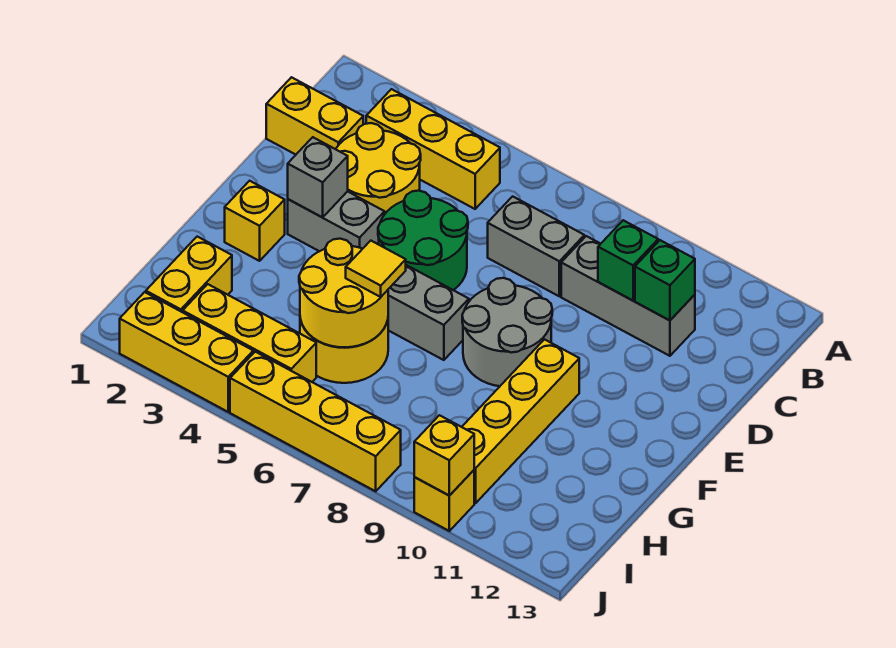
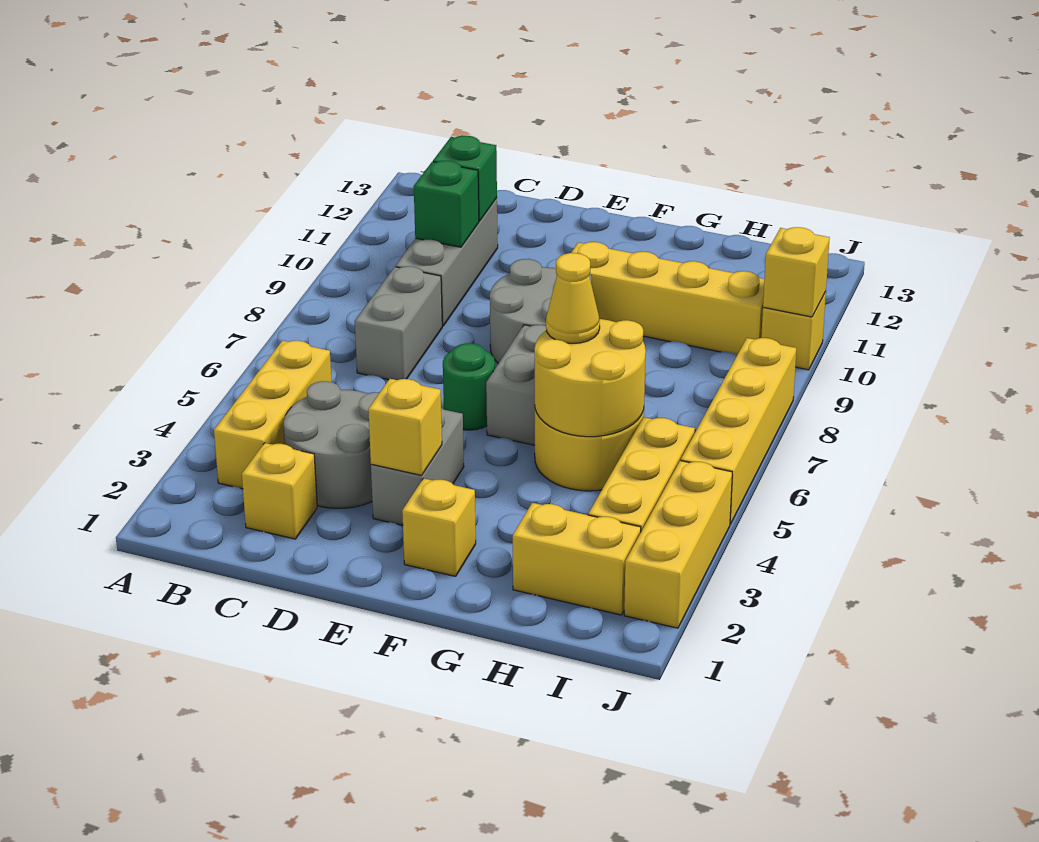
yellow 1x2 brick [266,77,363,155] -> yellow 1x1 brick [242,443,317,539]
yellow 2x2 round brick [336,123,421,213] -> grey 2x2 round brick [284,381,380,508]
green 2x2 round brick [378,191,468,290] -> green 1x1 round brick [443,343,495,430]
grey 1x1 brick [288,137,348,217] -> yellow 1x1 brick [368,379,442,475]
yellow 1x1 tile [346,241,406,297] -> yellow 1x1 cone [546,253,600,344]

